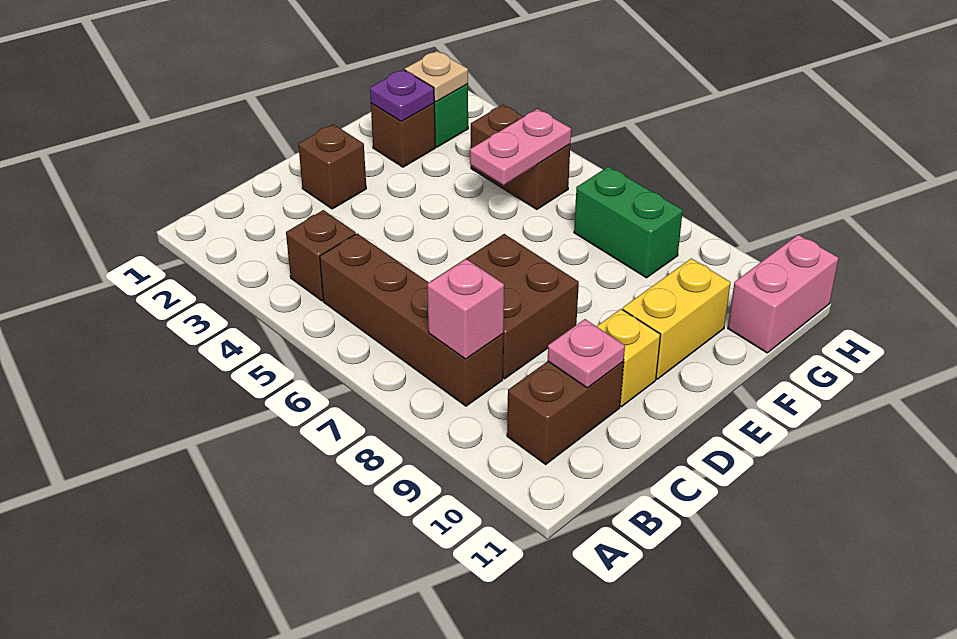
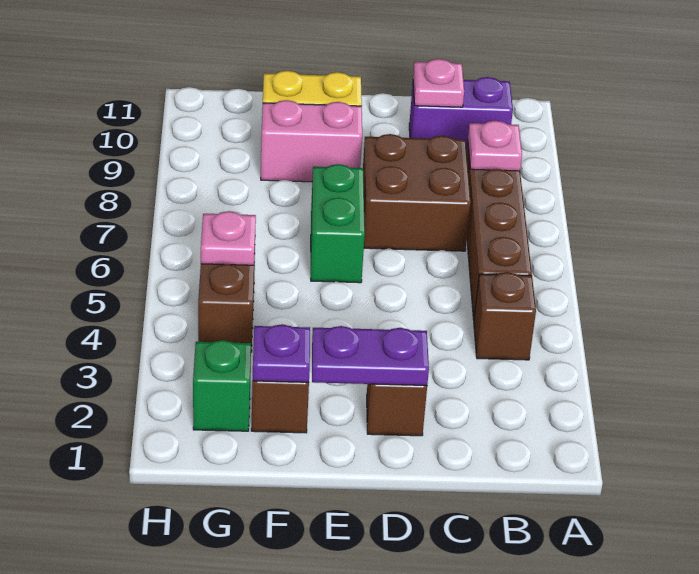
pink 1x1 brick [427,259,504,359] -> pink 1x1 plate [468,121,522,171]
brown 1x2 brick [507,361,624,464] -> purple 1x2 brick [409,77,513,152]
none -> purple 1x2 plate [312,326,429,385]
yellow 1x1 brick [597,309,661,407] -> none
pink 1x2 plate [470,109,571,185] -> pink 1x1 plate [201,211,256,265]
tan 1x1 plate [405,51,468,102] -> none
green 1x2 brick [574,167,683,278] -> green 1x2 brick moved to [311,164,365,283]
pink 1x2 brick [728,235,839,353] -> pink 1x2 brick moved to [261,100,362,182]

